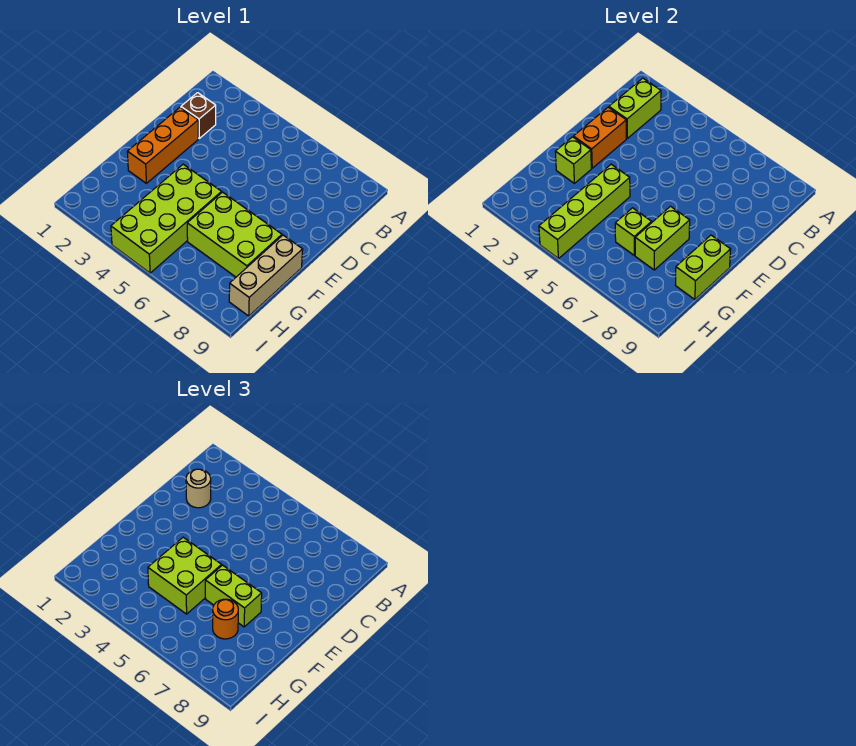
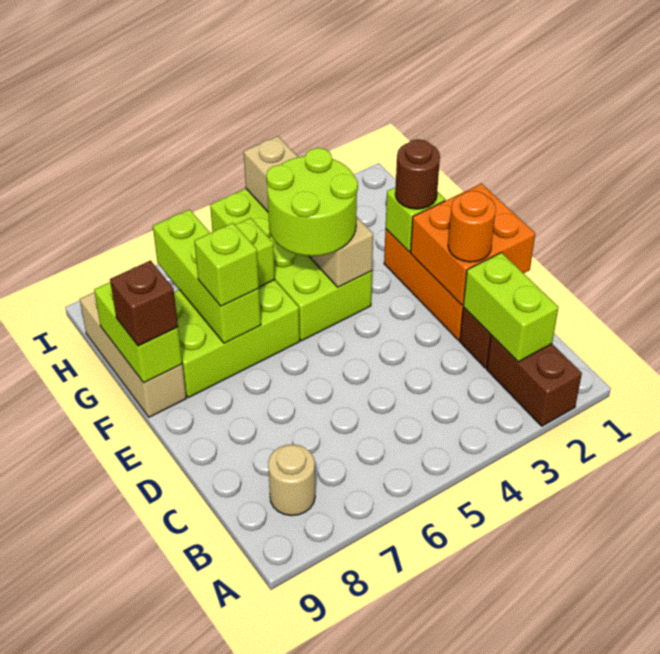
none -> brown 1x2 brick [487,335,582,426]
tan 1x1 round brick [186,469,211,508] -> tan 1x1 round brick moved to [268,444,315,516]
orange 1x2 brick [573,107,626,168] -> orange 2x2 brick [411,184,535,305]
none -> brown 1x1 round brick [395,139,440,209]
lime 1x4 brick [539,164,630,259] -> tan 1x4 brick [244,136,373,287]
lime 2x2 brick [148,537,222,614] -> lime 2x2 round brick [266,148,358,256]
lime 1x2 brick [205,565,262,627] -> lime 1x1 brick [194,223,259,306]
lime 1x2 brick [635,206,690,270] -> lime 1x3 brick [153,209,261,343]
none -> brown 1x1 brick [110,261,178,346]
orange 1x1 round brick [213,599,238,639] -> orange 1x1 round brick moved to [448,191,496,262]

